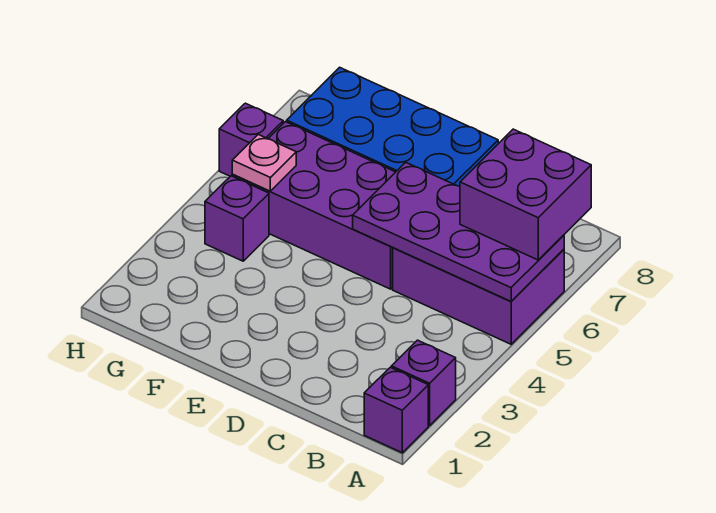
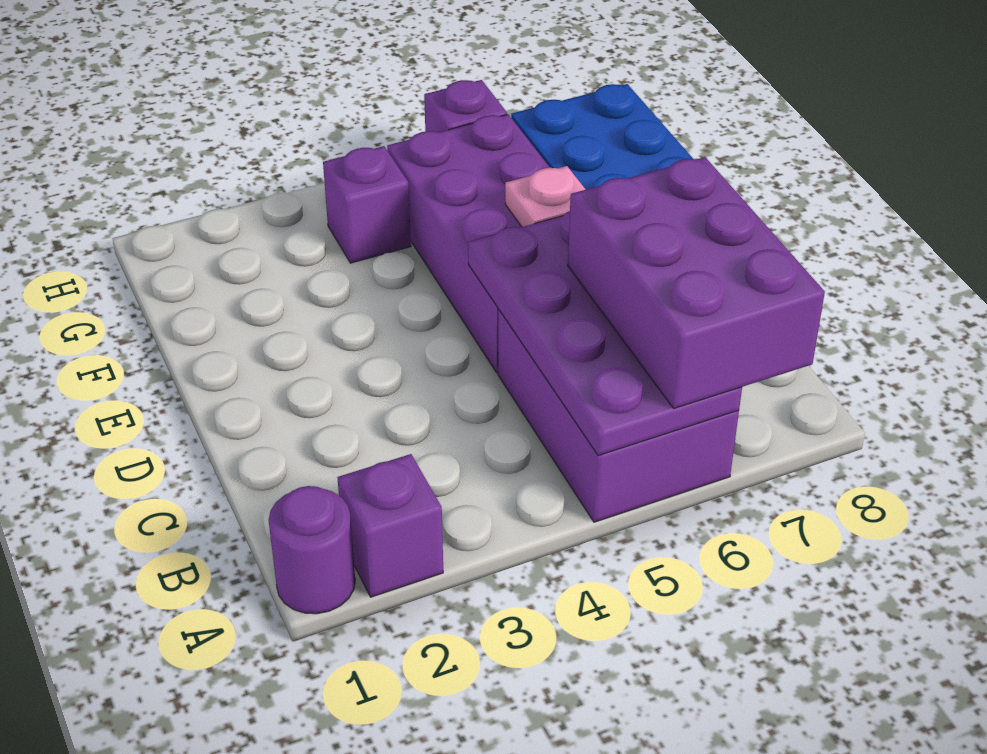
purple 1x1 brick [364,367,428,453] -> purple 1x1 round brick [269,486,355,614]
purple 2x2 brick [460,129,591,260] -> purple 2x3 brick [568,157,825,408]
pink 1x1 plate [232,134,296,191] -> pink 1x1 plate moved to [505,166,586,227]

